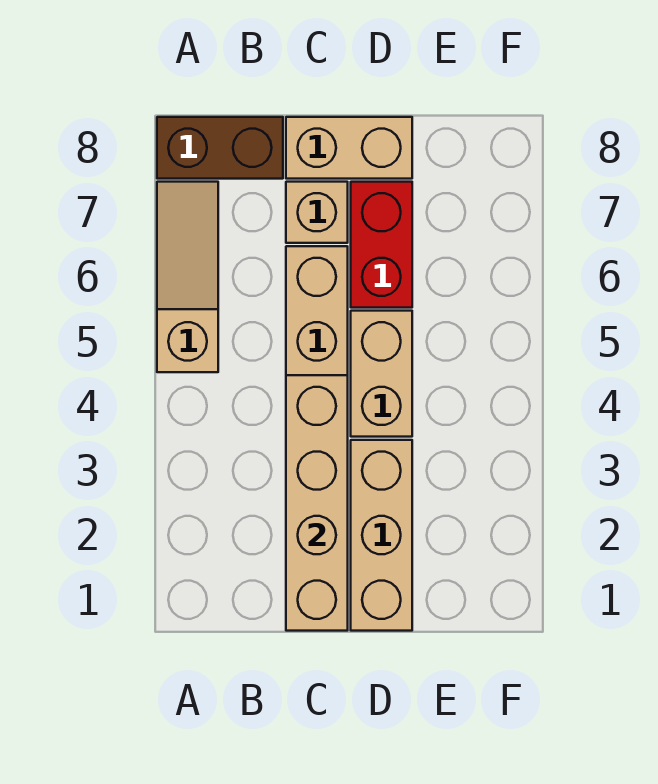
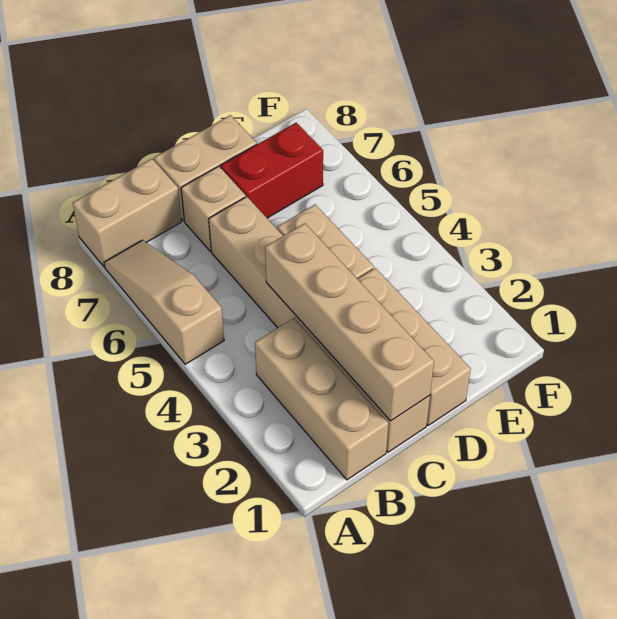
brown 1x2 brick [157,117,283,179] -> tan 1x2 brick [73,159,181,267]
none -> tan 1x3 brick [255,318,388,480]
red 1x2 brick [351,182,412,308] -> red 1x2 brick turned to [221,123,323,218]

